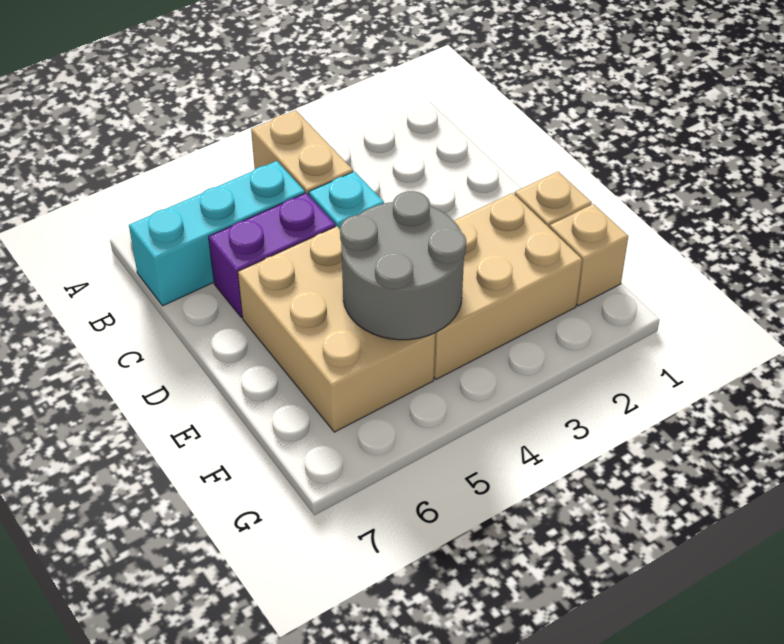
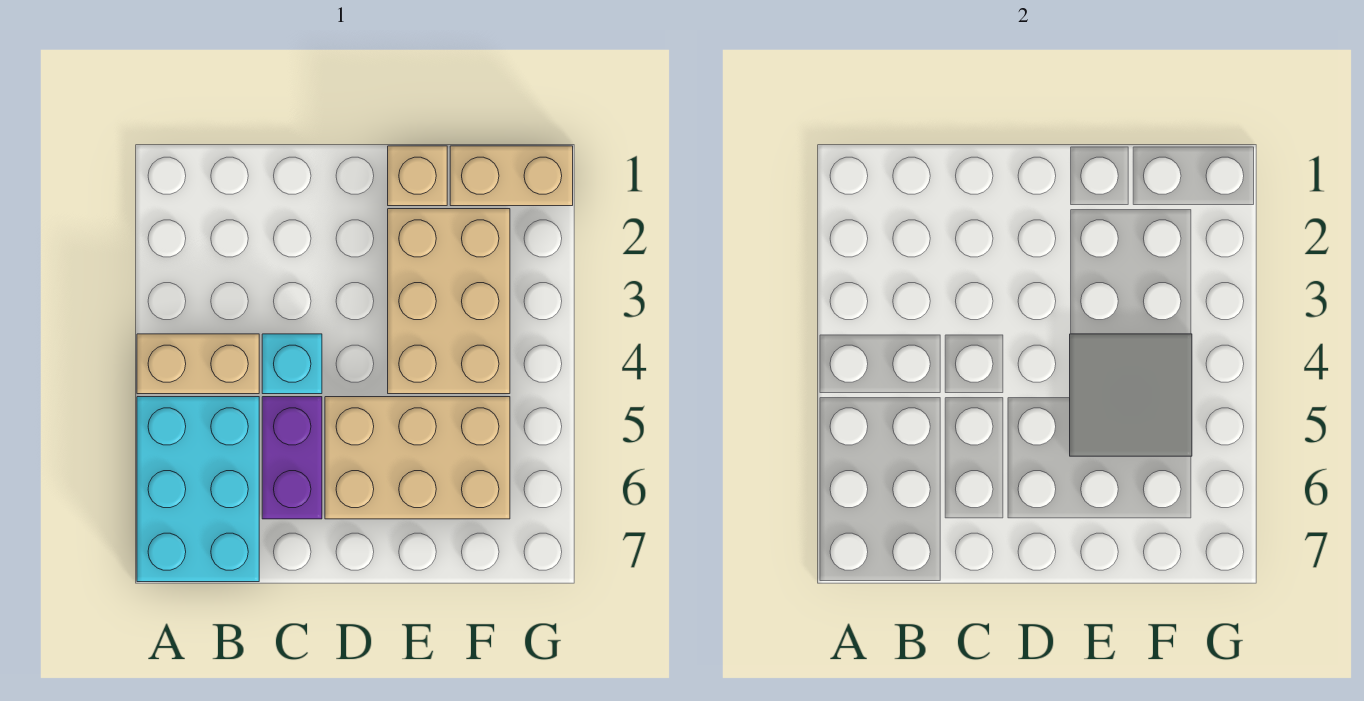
cyan 1x3 brick [129,161,305,306] -> cyan 2x3 brick [137,397,259,582]
grey 2x2 round brick [340,191,466,340] -> grey 2x2 tile [1070,334,1192,456]
tan 1x1 brick [550,204,628,306] -> tan 1x2 brick [450,146,573,206]

